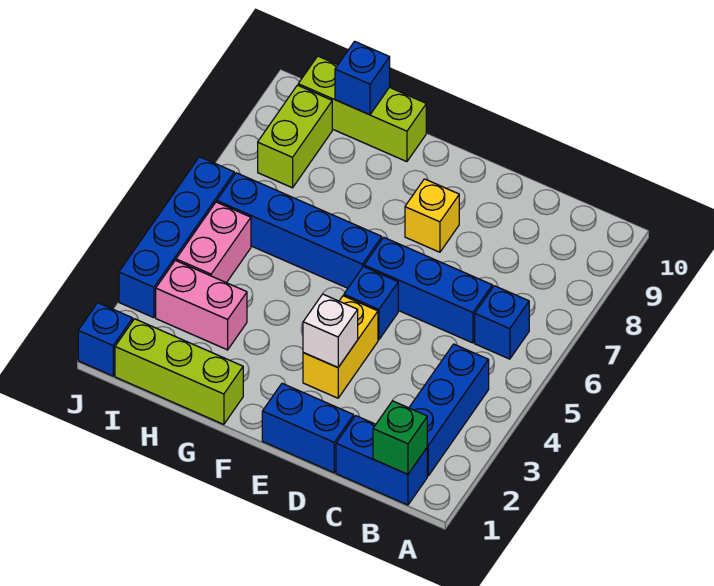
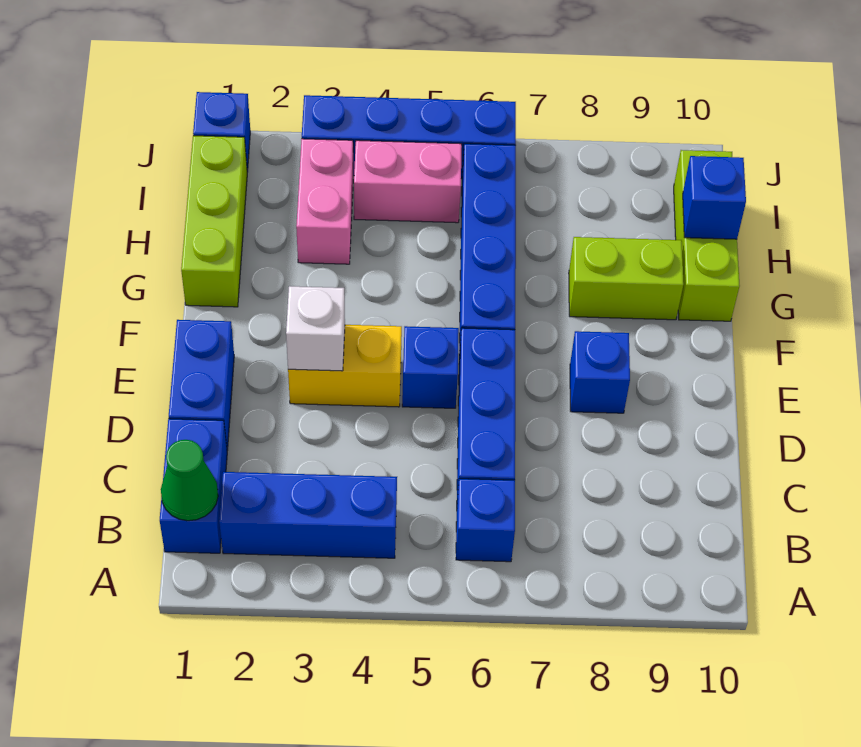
green 1x1 brick [373,401,427,474] -> green 1x1 cone [161,440,218,521]
yellow 1x1 brick [405,179,459,252] -> blue 1x1 brick [570,331,630,413]
lime 1x2 brick [258,85,332,188] -> lime 1x2 brick moved to [569,237,684,320]

